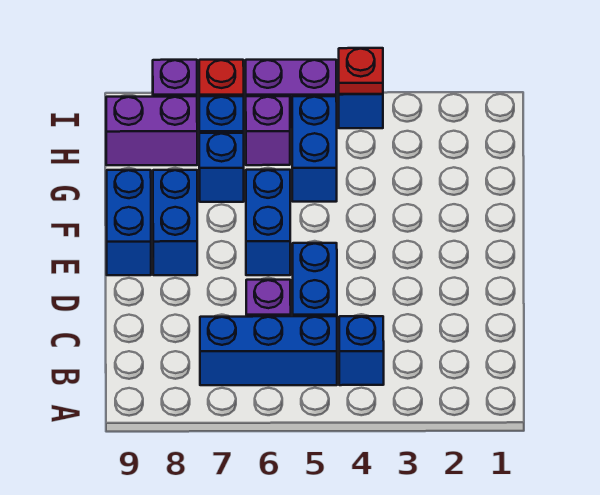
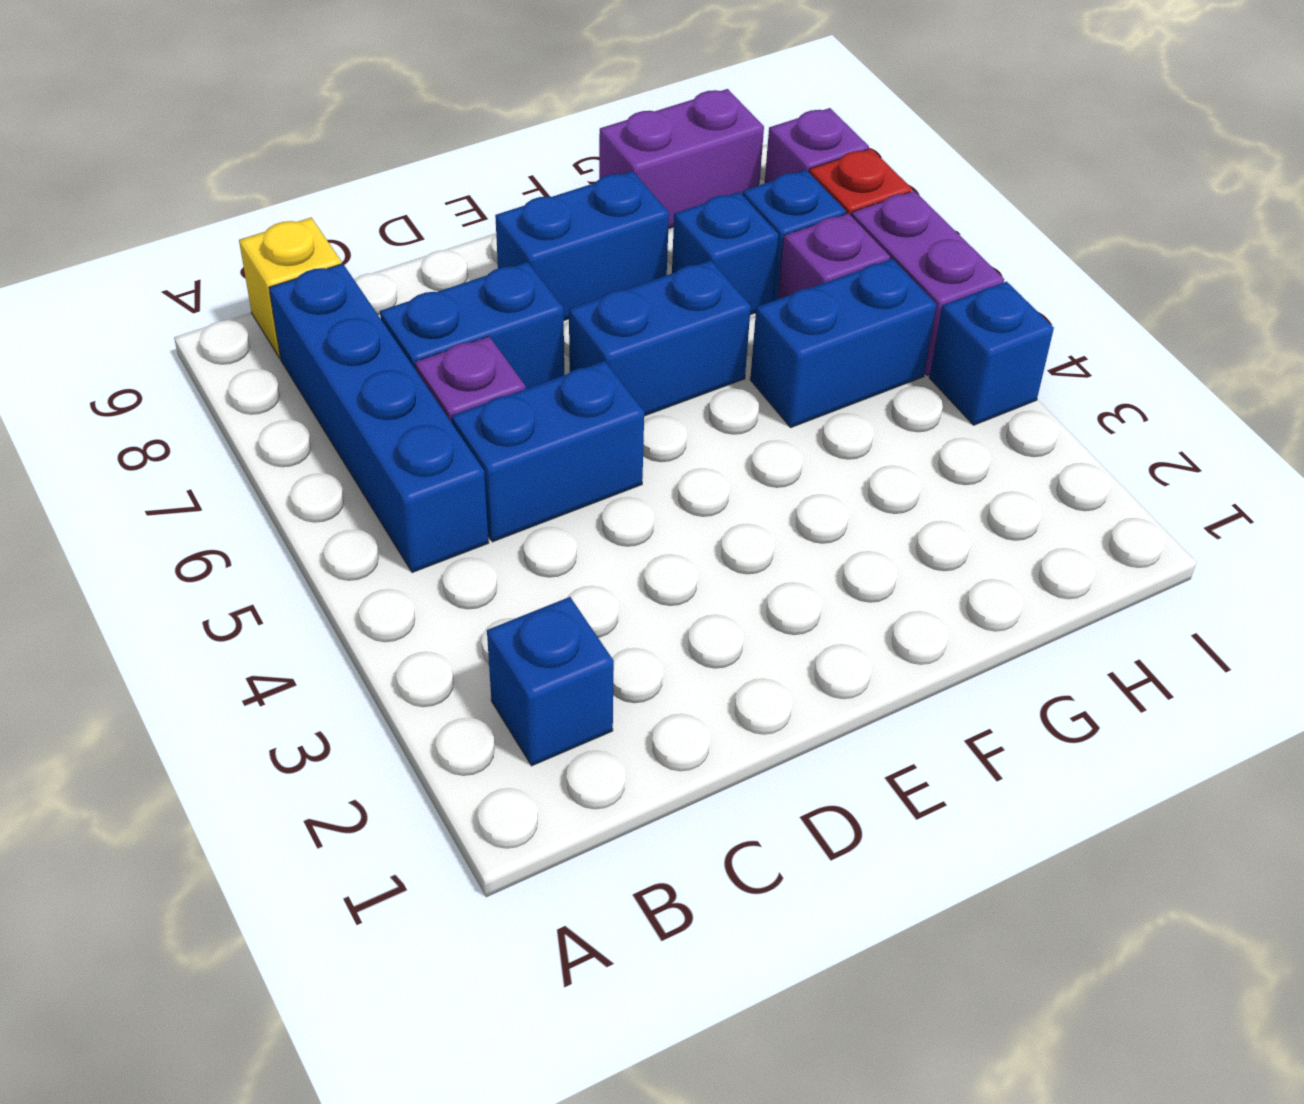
blue 1x1 brick [339,316,384,385] -> blue 1x1 brick moved to [487,597,614,766]
blue 1x3 brick [200,316,337,385] -> blue 1x4 brick [269,264,489,573]
none -> yellow 1x1 brick [239,218,342,358]
blue 1x2 brick [107,170,151,275] -> blue 1x2 brick moved to [380,262,564,389]
purple 1x2 brick [106,96,197,165] -> purple 1x2 brick turned to [599,89,764,229]
red 1x1 plate [339,48,383,94] -> none

